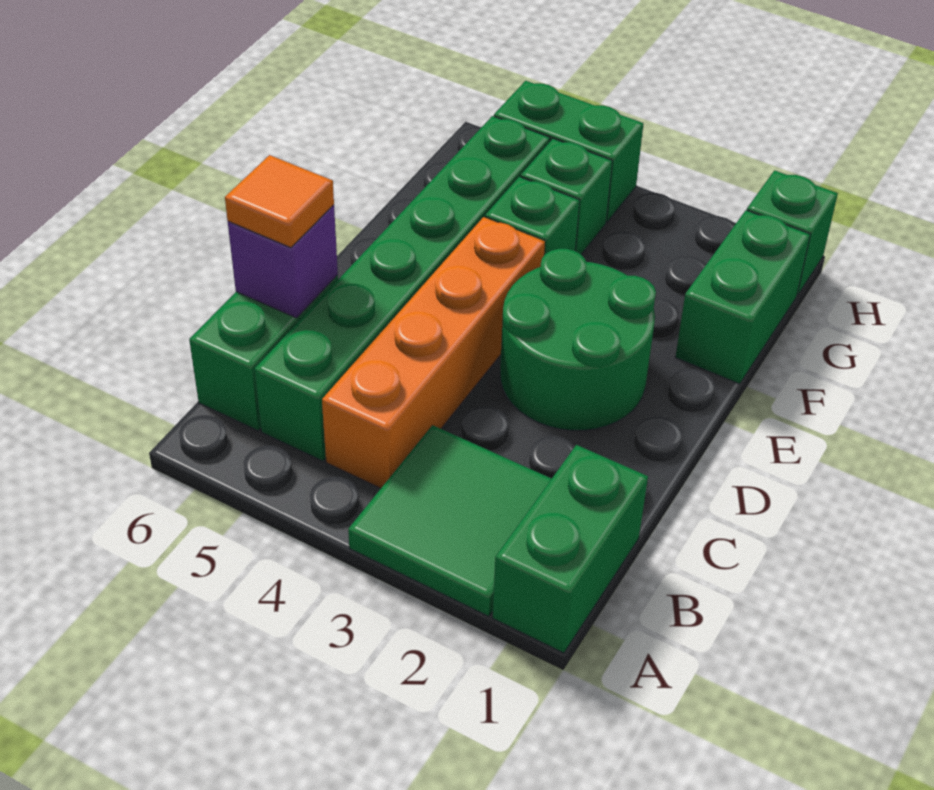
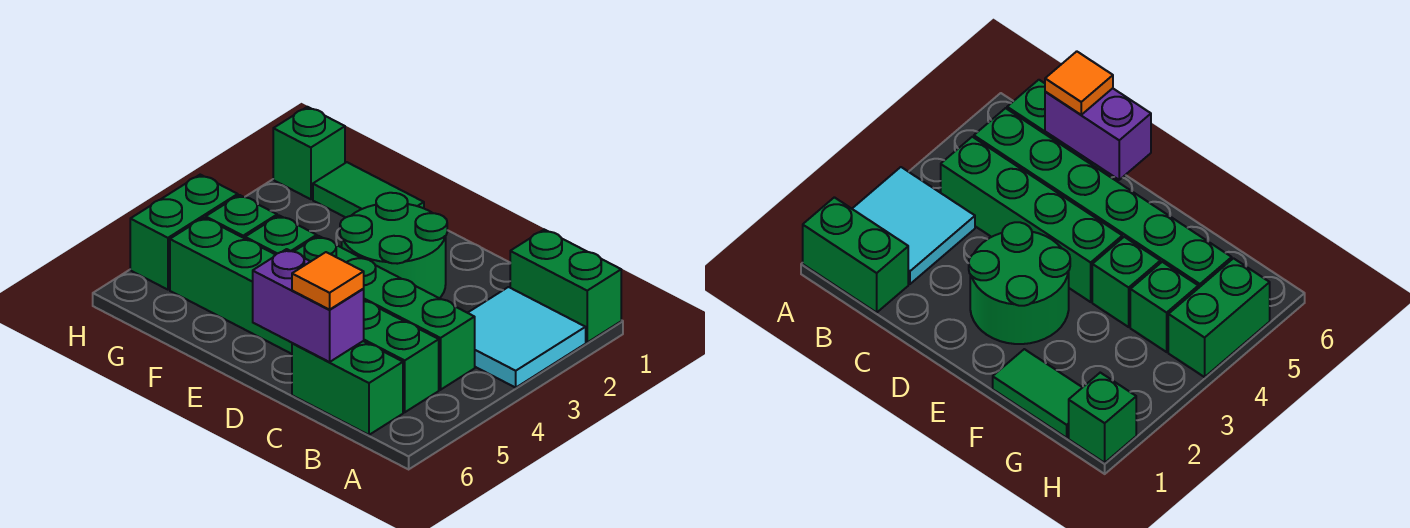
green 2x2 tile [348,425,551,617] -> cyan 2x2 tile [468,287,586,388]
orange 1x4 brick [322,217,545,488] -> green 1x4 brick [294,236,475,390]
purple 1x1 brick [228,205,338,318] -> purple 1x2 brick [253,249,364,362]
green 1x2 brick [675,210,810,384] -> green 1x2 tile [313,162,424,218]

